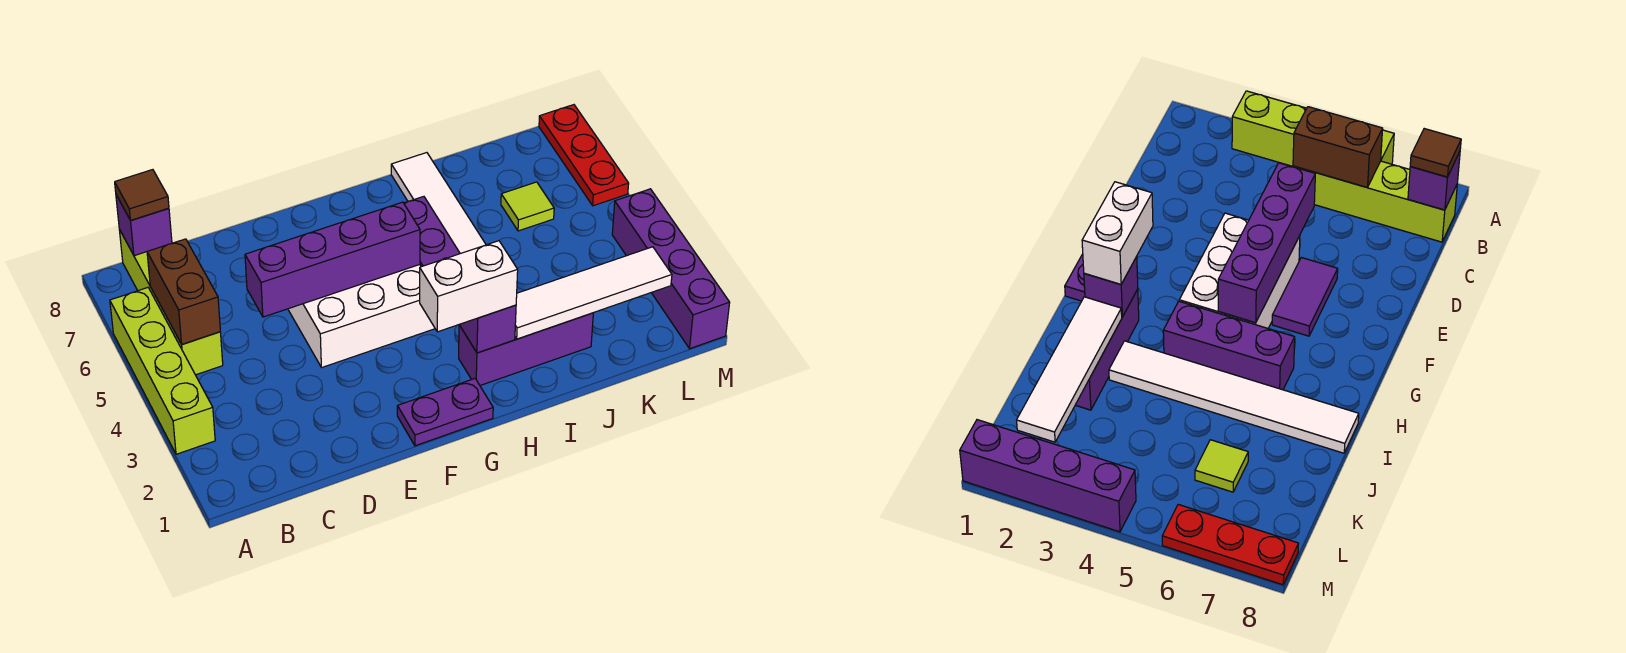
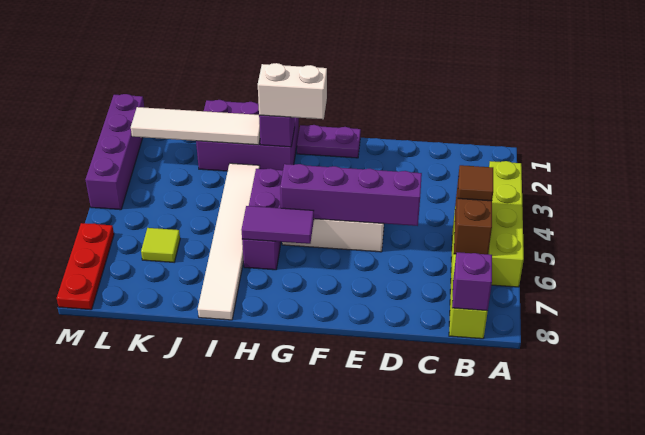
brown 1x1 tile [115,170,169,220] -> brown 1x1 tile moved to [458,165,493,201]
purple 1x2 tile [1272,258,1338,336] -> purple 1x2 tile moved to [242,206,314,244]
purple 1x3 brick [459,313,593,385] -> purple 2x3 brick [196,100,299,171]

